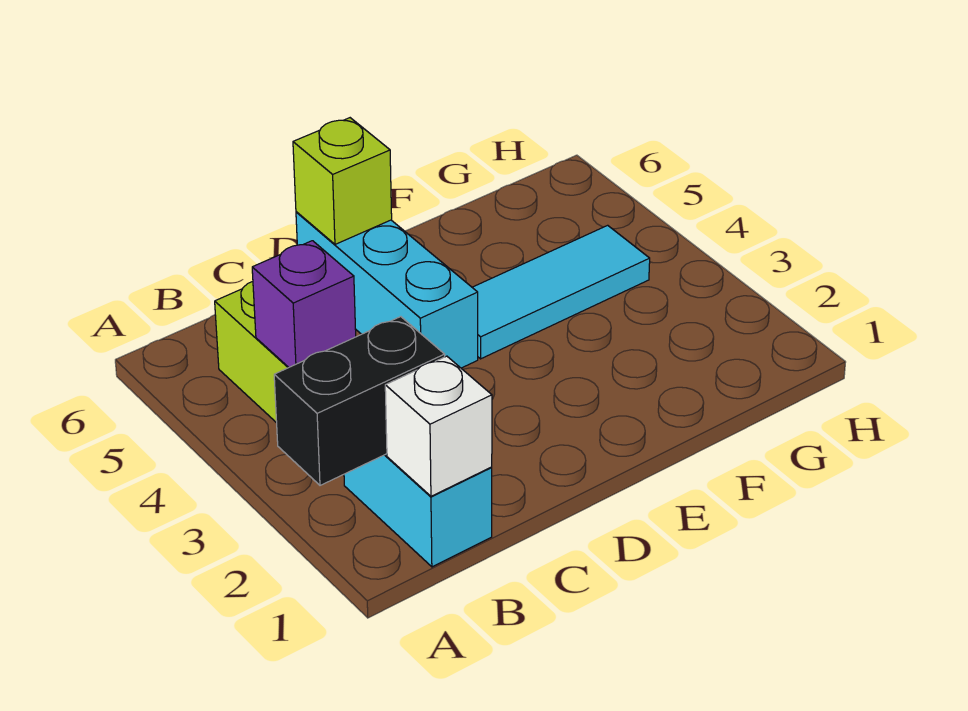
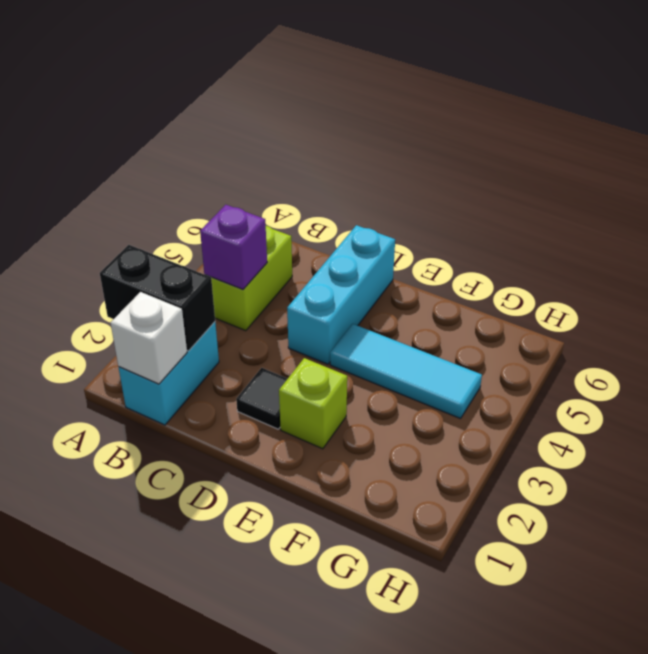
none -> black 1x1 tile [236,368,288,429]
lime 1x1 brick [293,118,392,244] -> lime 1x1 brick moved to [279,358,347,449]

